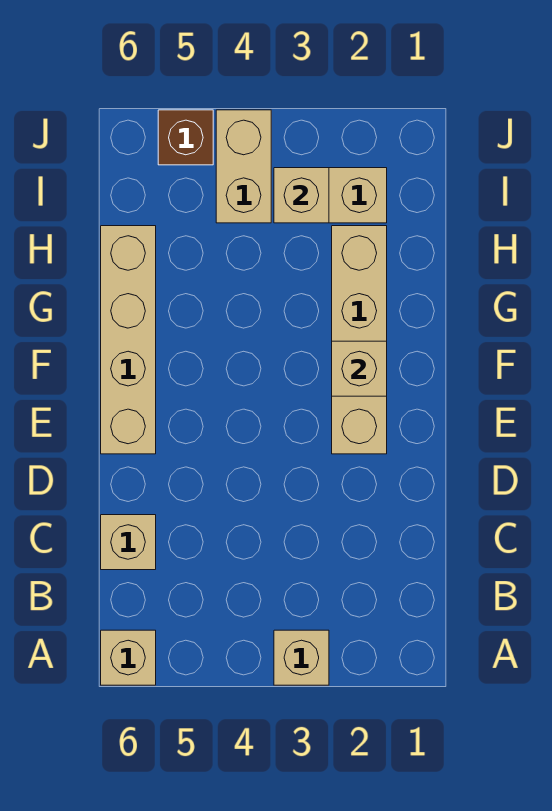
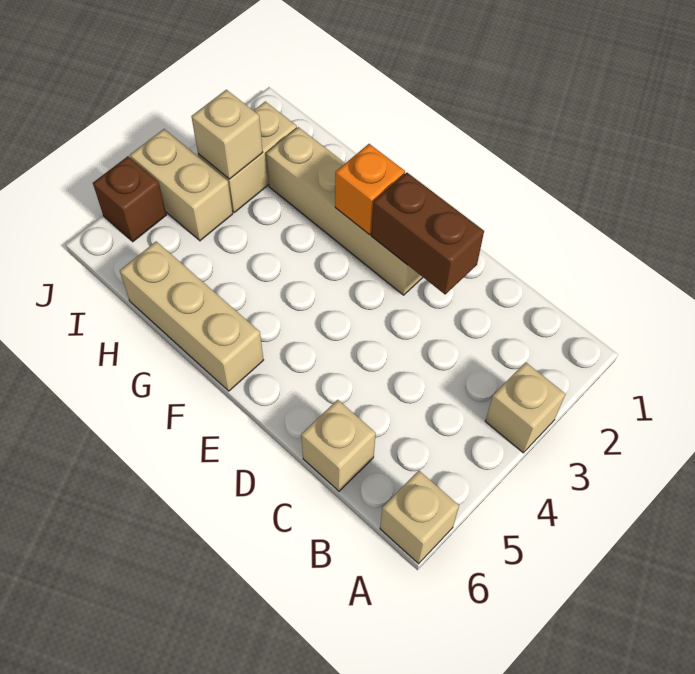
none -> brown 1x2 brick [371,173,484,294]
tan 1x4 brick [101,226,156,454] -> tan 1x3 brick [120,242,263,391]
tan 1x1 brick [332,341,387,396] -> orange 1x1 brick [335,144,405,235]

